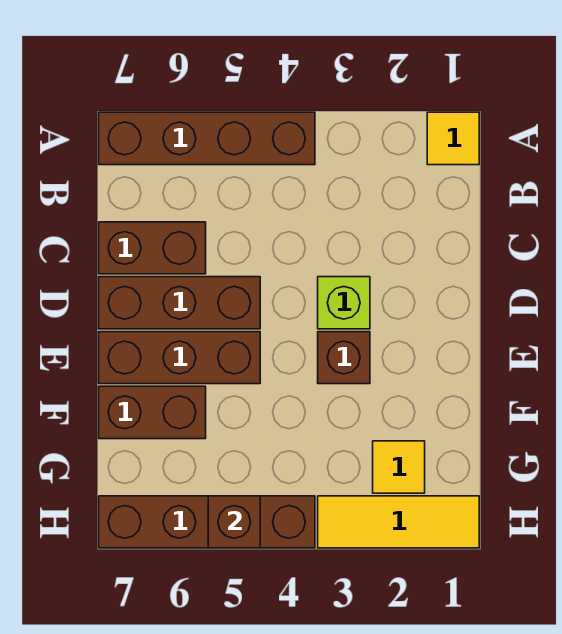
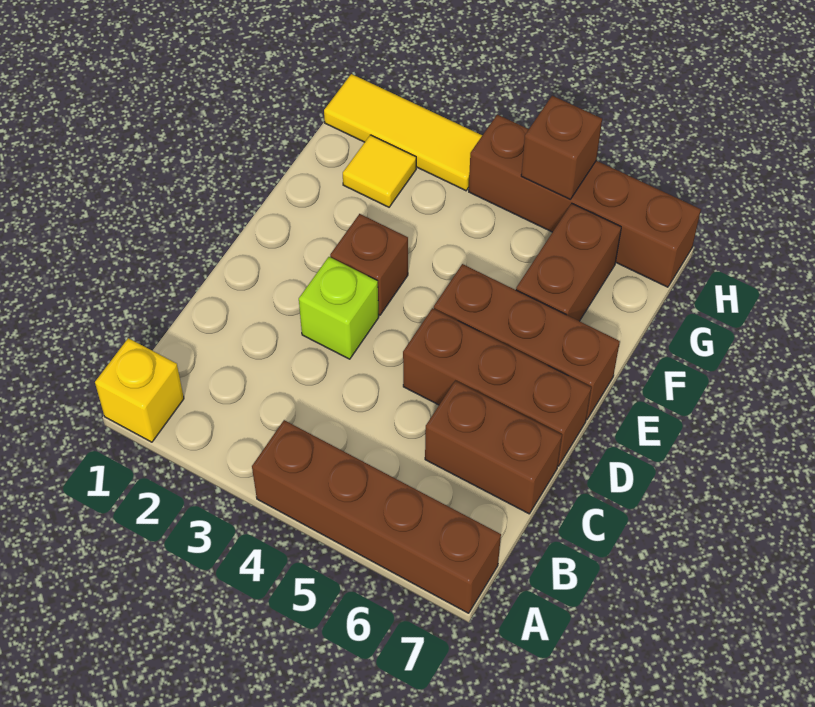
yellow 1x1 tile [427,112,479,165] -> yellow 1x1 brick [95,338,184,442]
brown 1x2 brick [99,386,206,439] -> brown 1x2 brick turned to [516,204,621,321]

